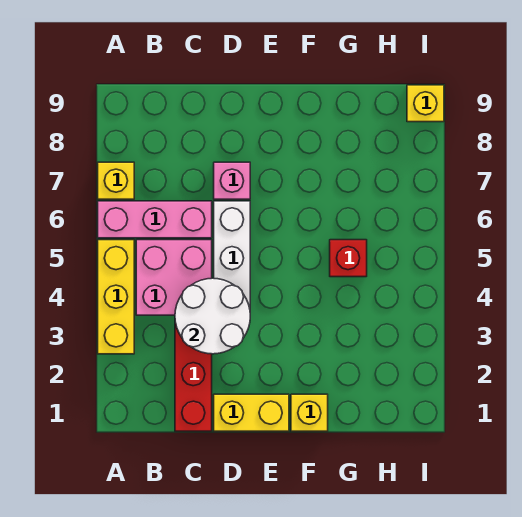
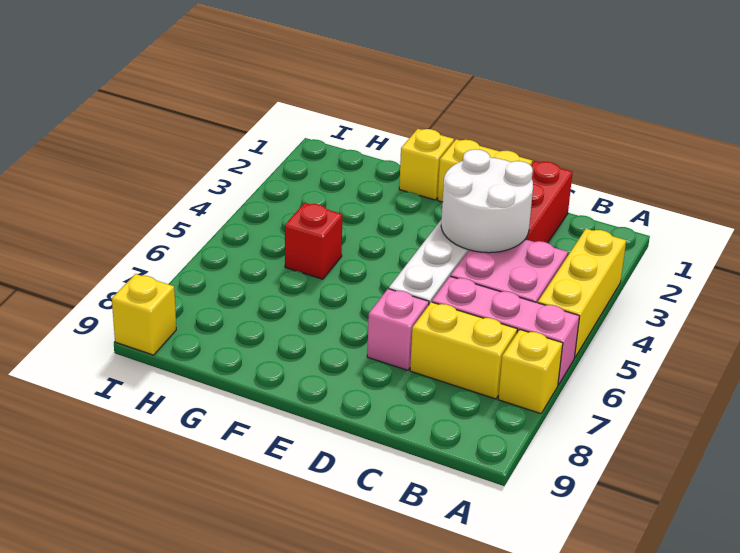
none -> yellow 1x2 brick [410,302,517,399]

